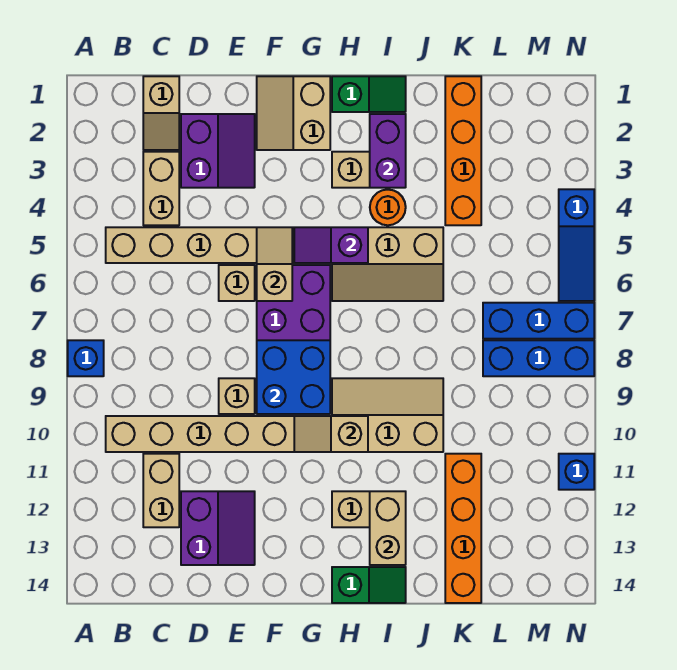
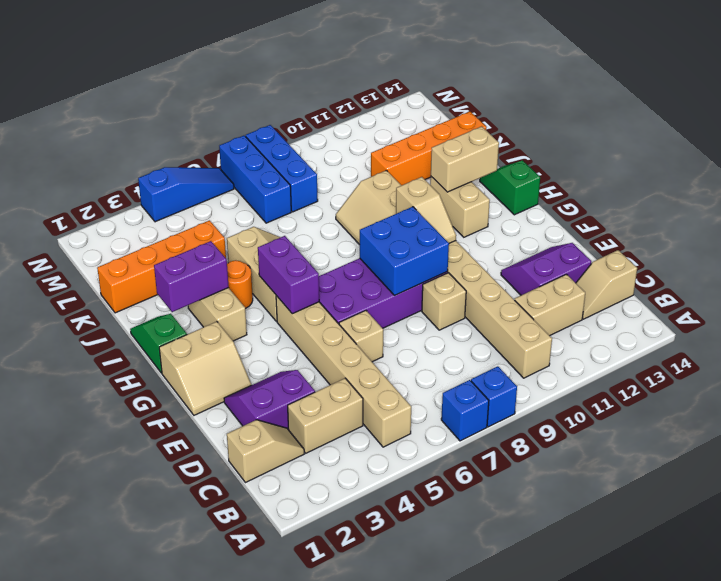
tan 1x2 slope [257,227,292,301] -> tan 1x2 slope moved to [576,250,637,319]
purple 1x2 slope [294,227,368,263] -> purple 1x2 brick [258,236,319,314]
blue 1x1 brick [559,454,594,490] -> blue 1x1 brick moved to [441,380,489,441]

